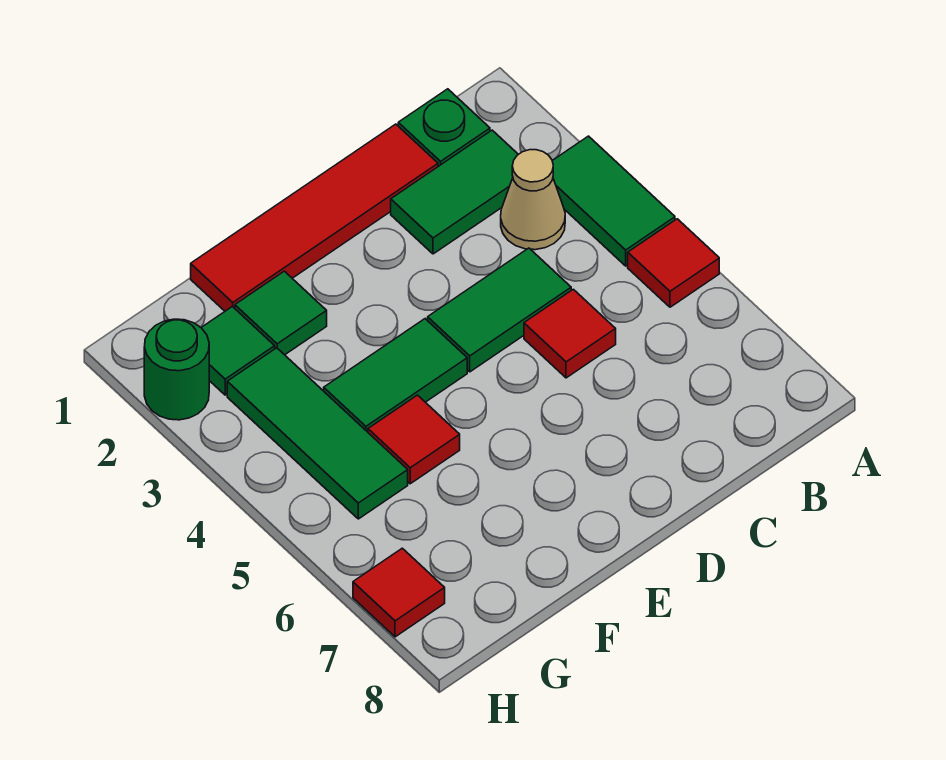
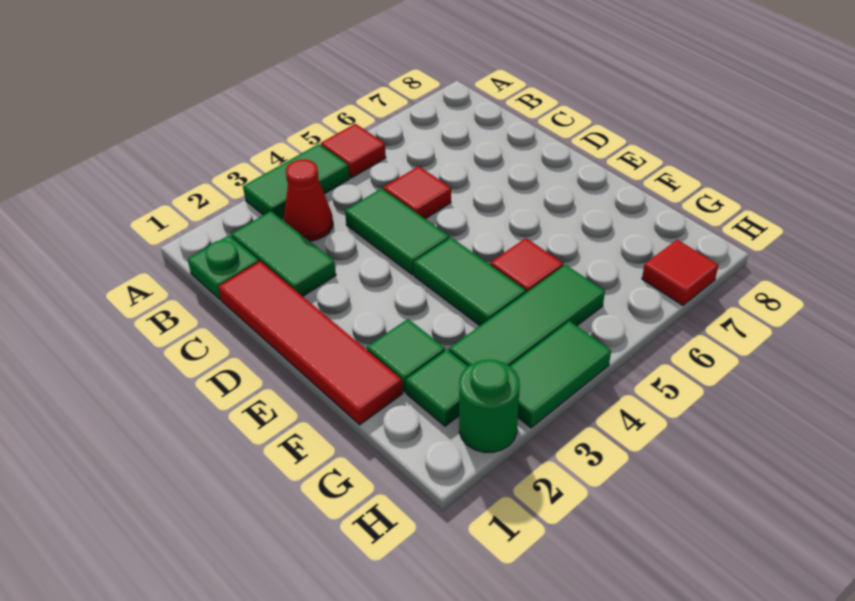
tan 1x1 cone [501,150,565,250] -> red 1x1 cone [284,160,333,241]
none -> green 1x2 tile [510,321,611,428]

